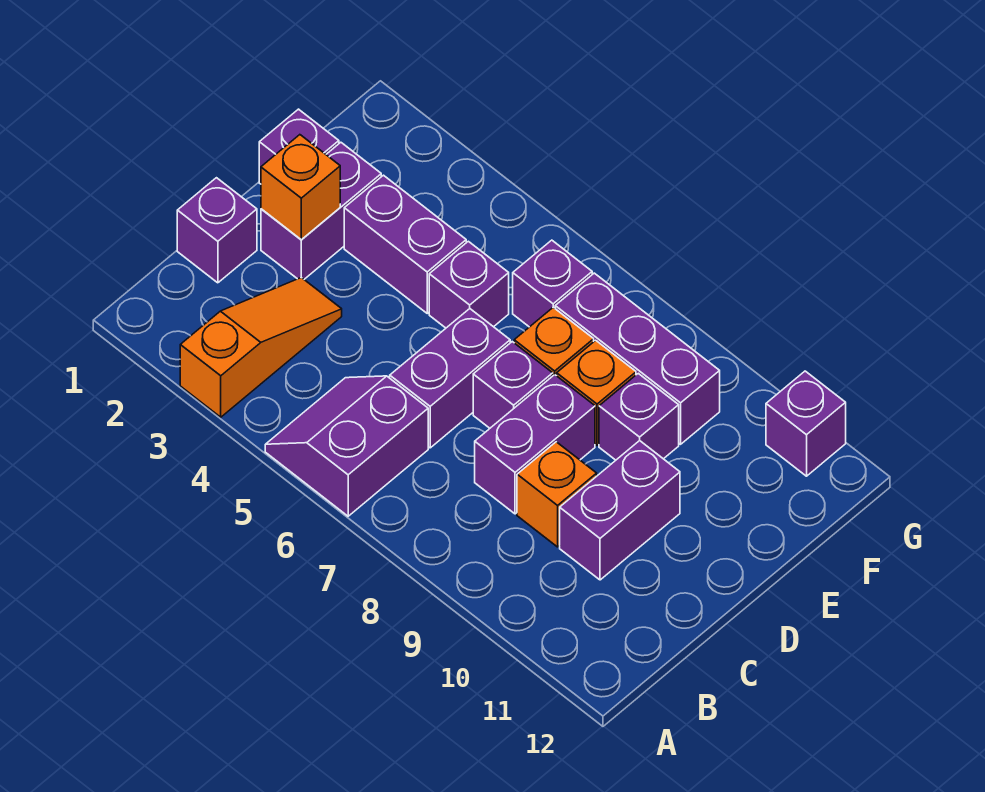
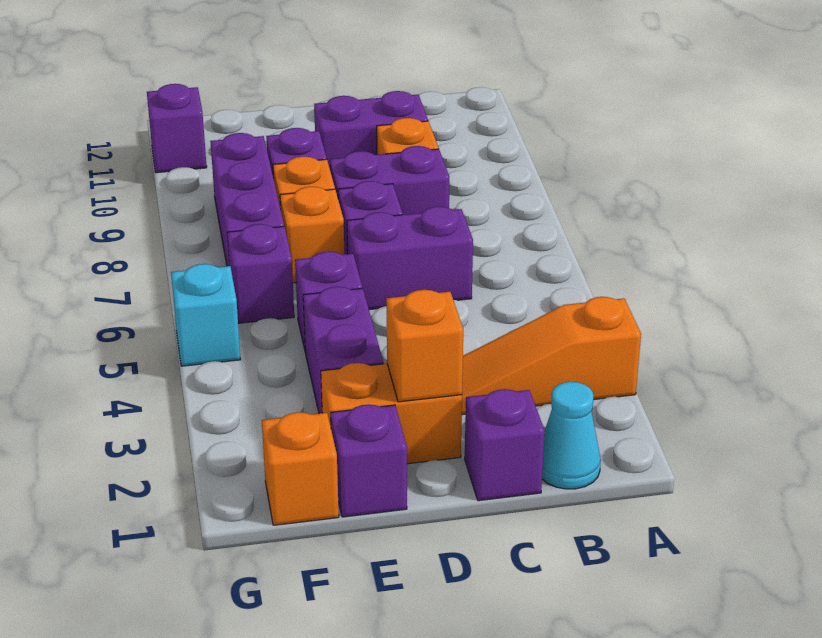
purple 2x2 slope [265,376,428,516] -> none
none -> cyan 1x1 cone [542,382,601,489]
purple 1x2 brick [261,142,381,279] -> orange 1x2 brick [321,363,462,464]
none -> orange 1x1 brick [262,412,339,525]
none -> cyan 1x1 brick [171,264,241,366]

